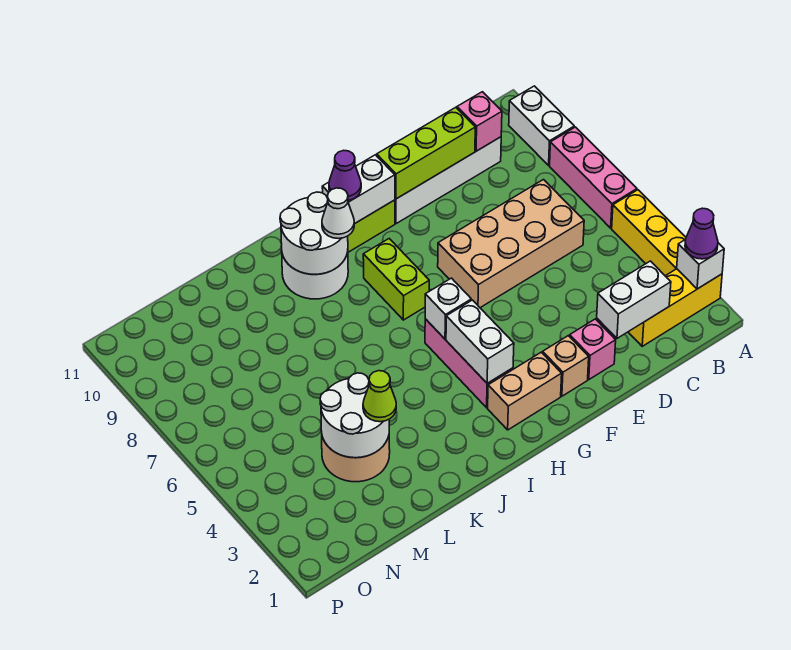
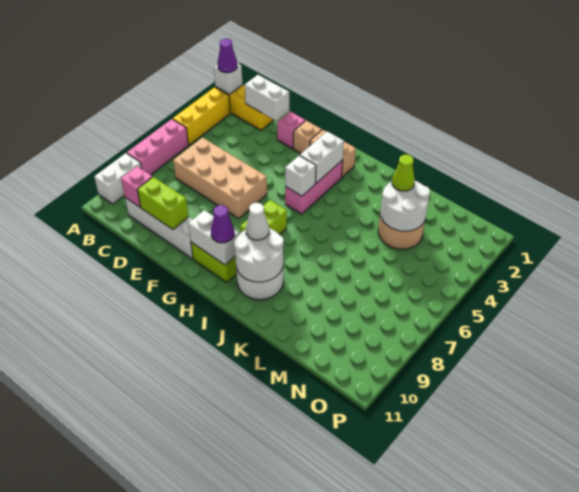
lime 1x3 brick [377,107,475,199] -> lime 1x2 brick [137,177,189,230]

